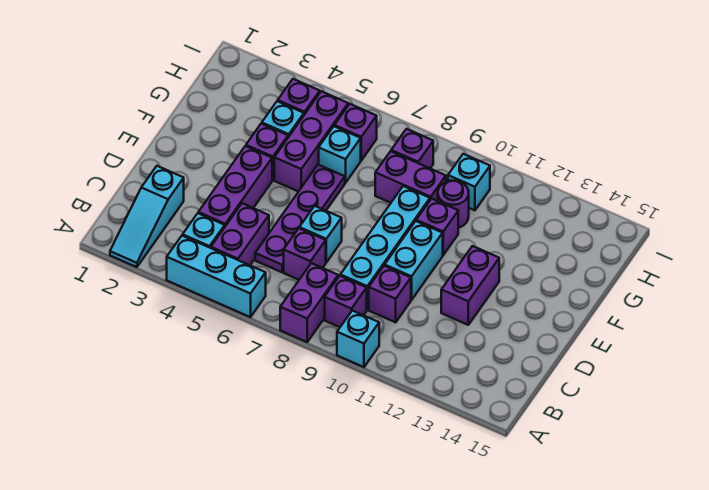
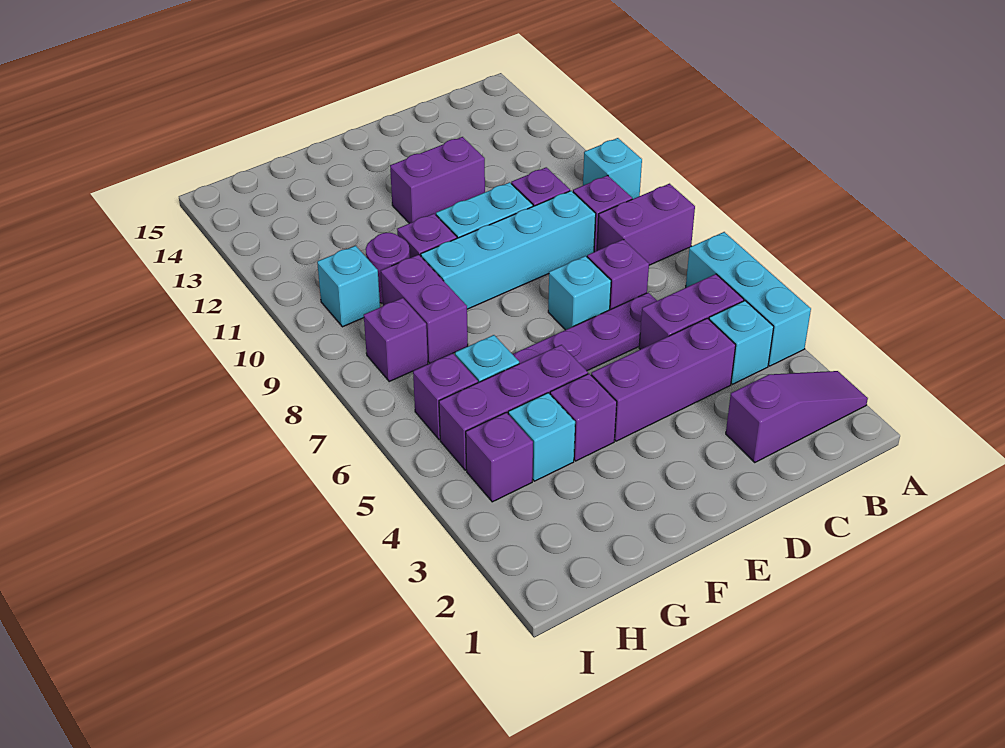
cyan 1x3 slope [110,166,184,267] -> purple 1x3 slope [726,371,868,463]

